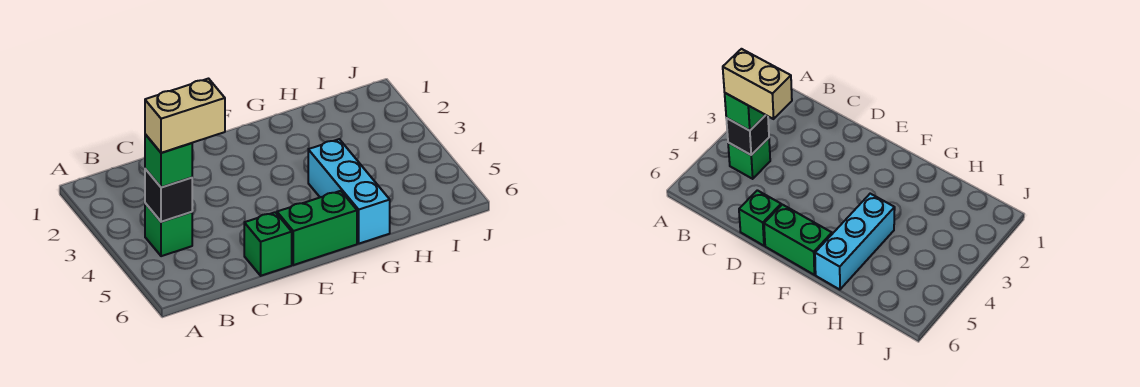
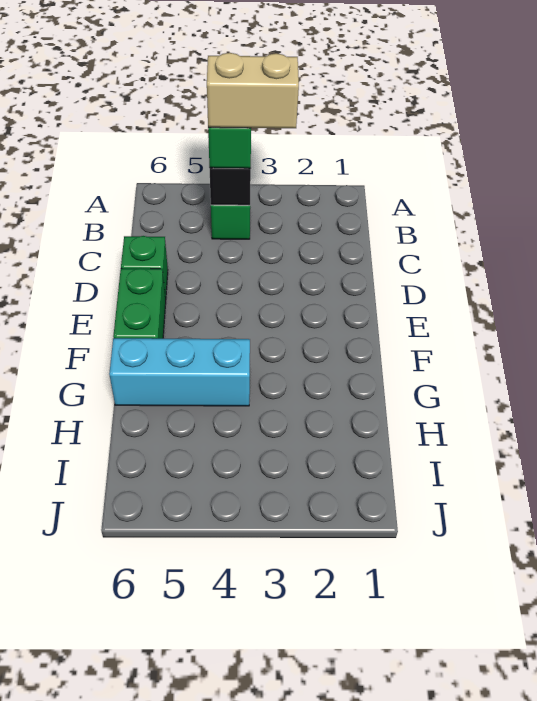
tan 1x2 brick [145,79,225,153] -> tan 1x2 brick turned to [207,53,299,128]

